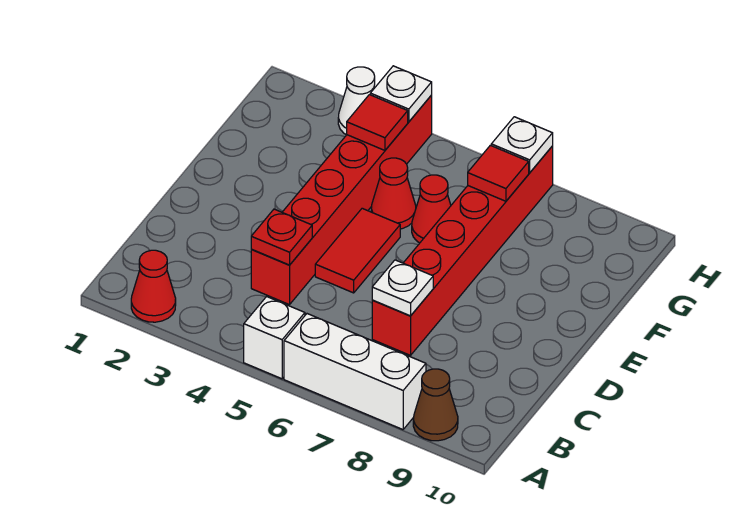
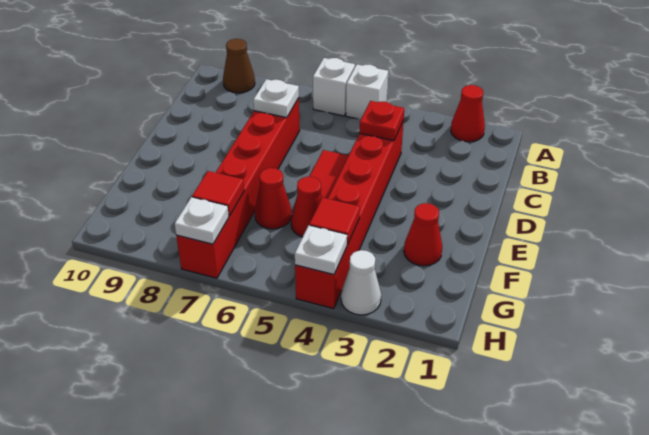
white 1x3 brick [284,314,426,430] -> white 1x1 brick [313,58,355,116]
none -> red 1x1 cone [404,203,442,266]

